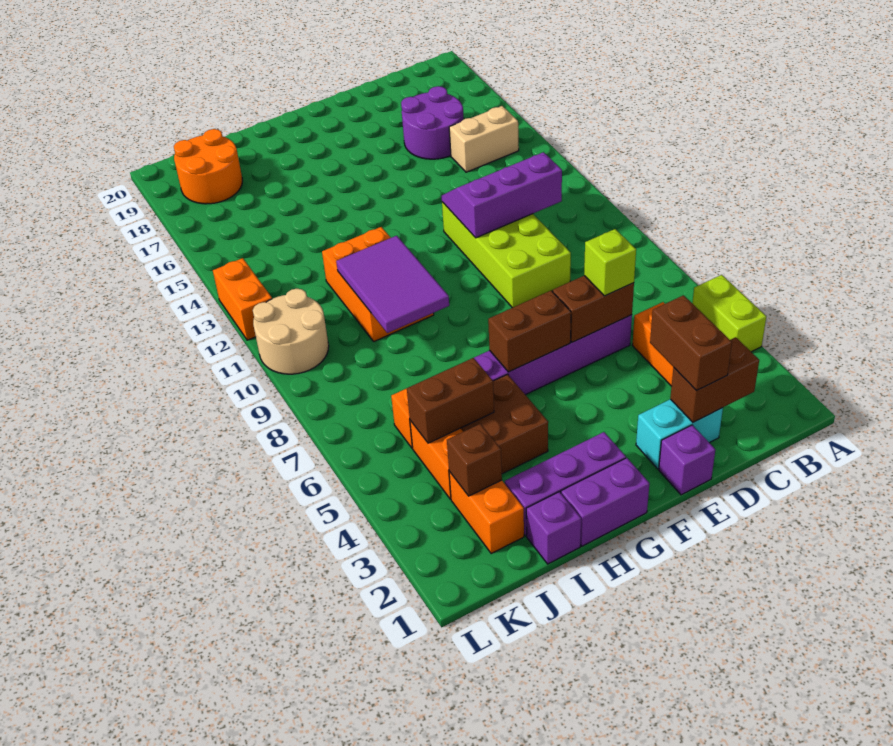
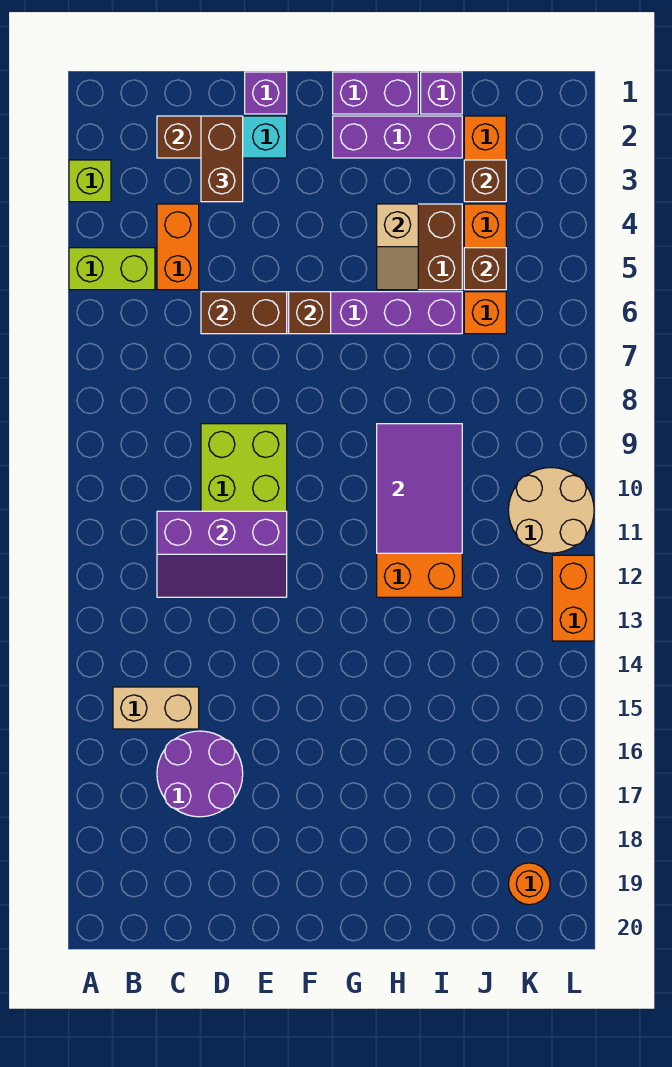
lime 1x2 brick [692,275,766,352] -> lime 1x2 brick turned to [69,248,155,290]
lime 1x1 brick [584,229,636,296] -> lime 1x1 brick moved to [69,160,111,202]
brown 1x2 brick [488,291,571,372] -> brown 1x1 brick [289,292,331,334]
none -> tan 1x2 slope [377,204,418,290]
brown 1x2 brick [407,358,494,443] -> brown 1x1 brick [464,248,506,290]
orange 2x2 round brick [174,129,242,204] -> orange 1x1 round brick [508,863,550,905]

